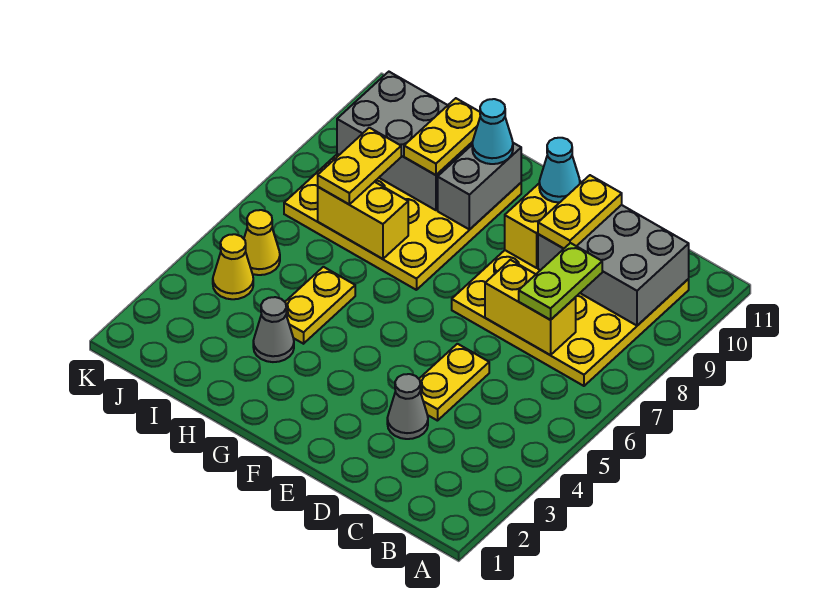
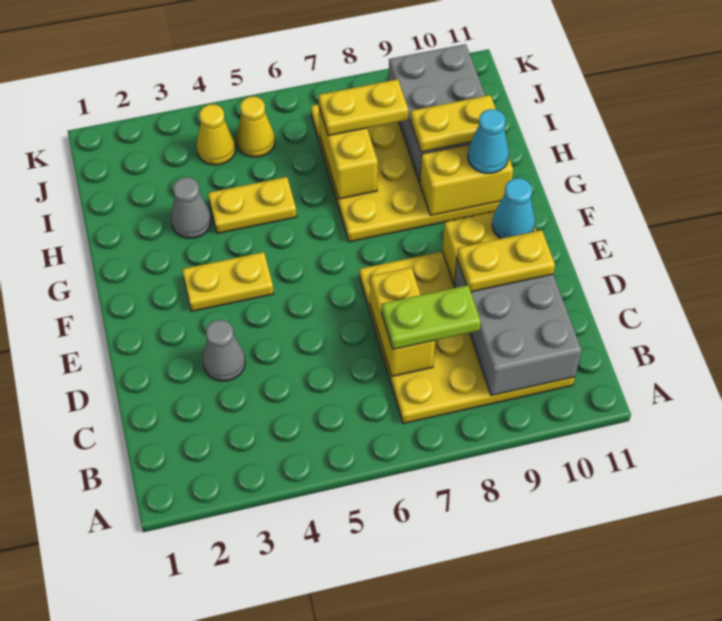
yellow 1x2 plate [419,344,489,421] -> yellow 1x2 plate moved to [182,252,274,311]
grey 1x2 brick [438,143,521,230] -> yellow 1x2 brick [420,144,513,215]

